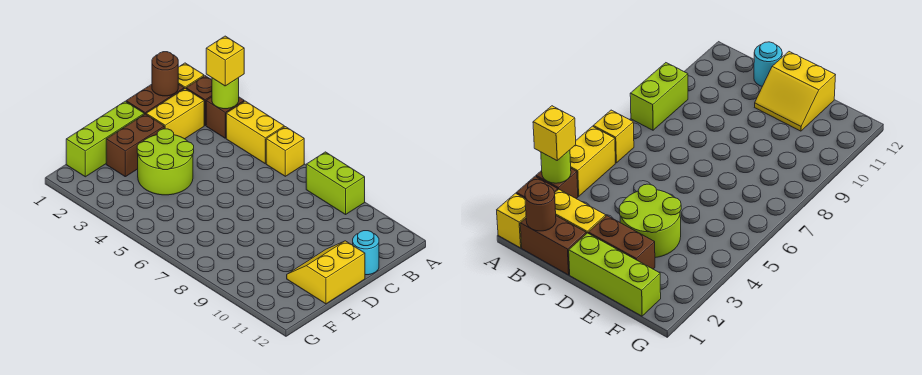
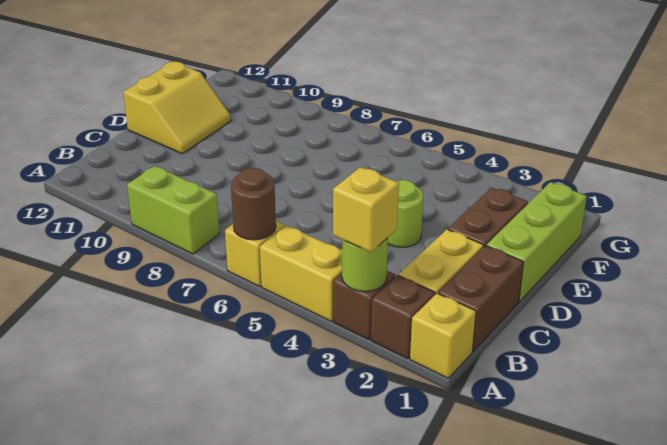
brown 1x1 round brick [152,52,178,96] -> brown 1x1 round brick moved to [231,168,276,240]
cyan 1x1 round brick [353,231,379,275] -> none
lime 2x2 round brick [137,129,194,195] -> lime 1x1 round brick [388,180,423,247]

